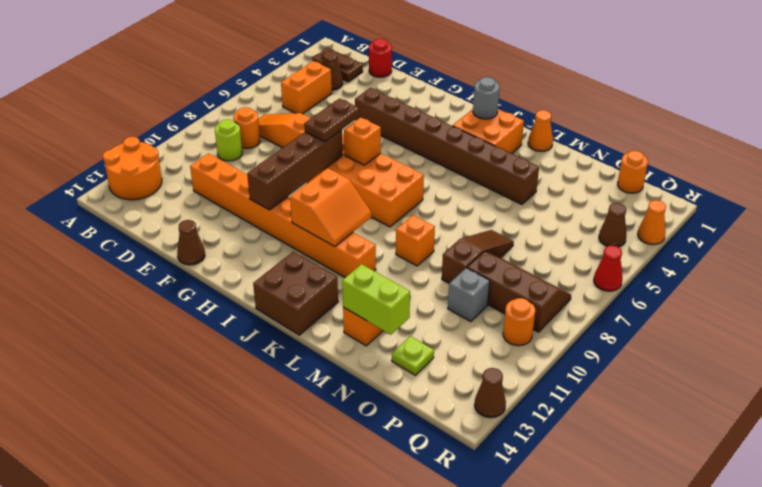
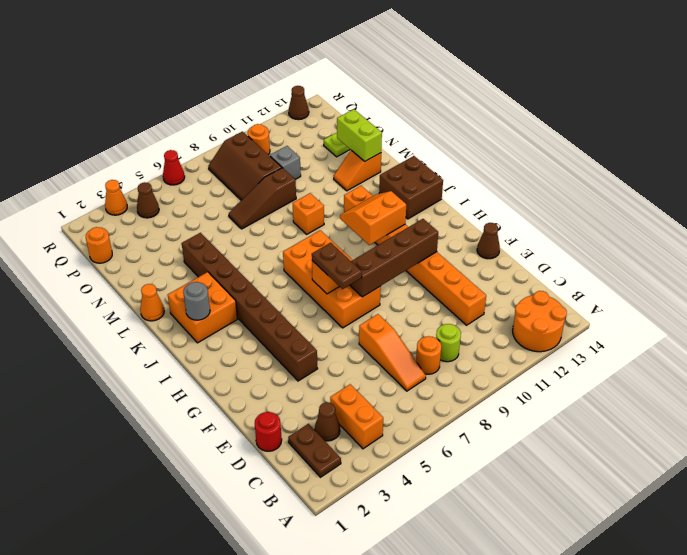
orange 1x2 brick [281,61,332,114] -> orange 1x2 brick turned to [330,384,383,449]
brown 1x2 plate [304,98,360,142] -> brown 1x2 plate turned to [312,243,362,289]

